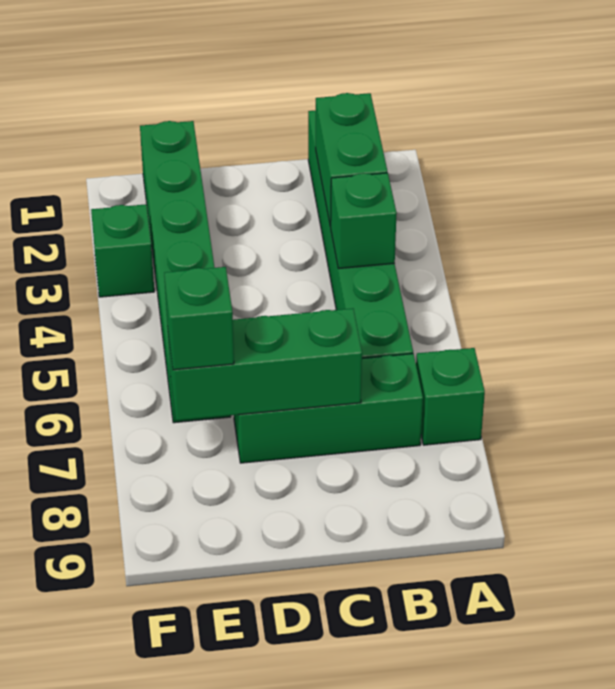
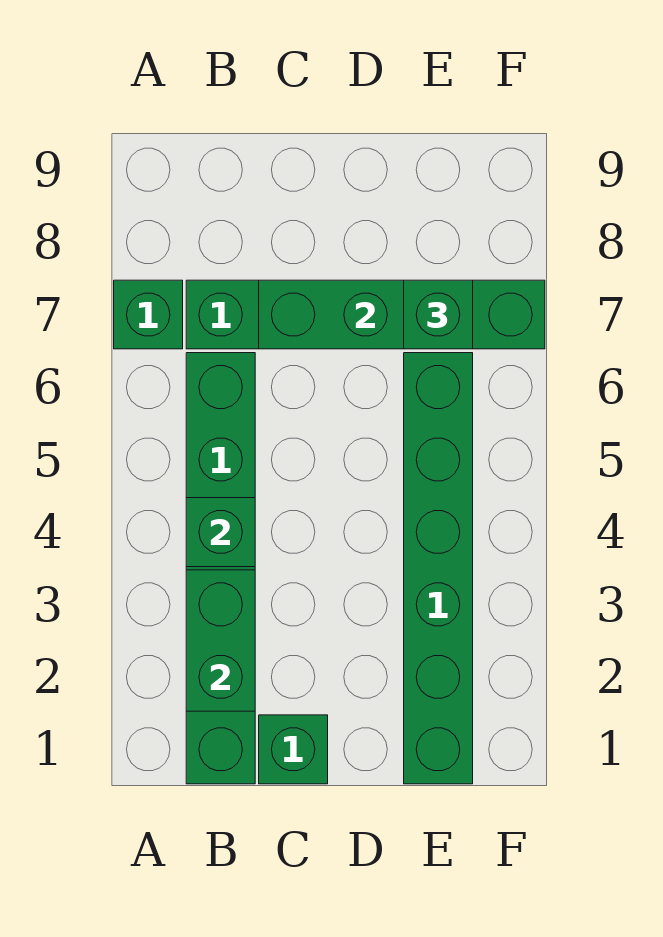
green 1x3 brick [168,308,362,421] -> green 1x4 brick [259,280,545,349]
green 1x1 brick [91,204,154,297] -> green 1x1 brick moved to [259,715,328,784]

